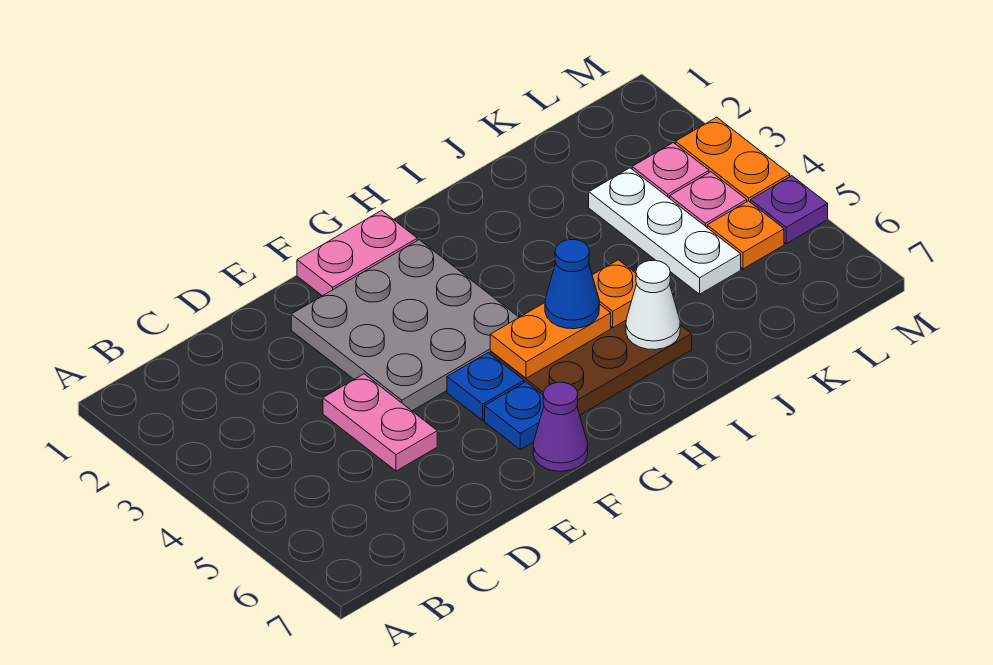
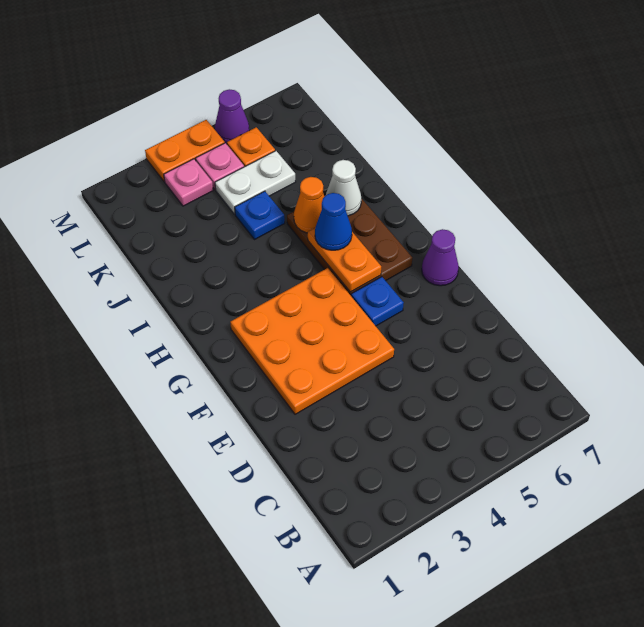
pink 1x2 plate [323,374,437,471] -> none
grey 3x3 plate [291,240,519,411] -> orange 3x3 plate [230,268,394,414]
pink 1x2 plate [297,210,417,296] -> none
blue 1x1 plate [485,382,544,450] -> blue 1x1 plate moved to [235,191,285,240]
orange 1x1 plate [592,260,637,328] -> orange 1x1 cone [294,177,325,233]
white 1x3 plate [589,168,741,294] -> white 1x2 plate [215,151,295,214]
purple 1x1 plate [751,176,828,244] -> purple 1x1 cone [215,89,249,144]

